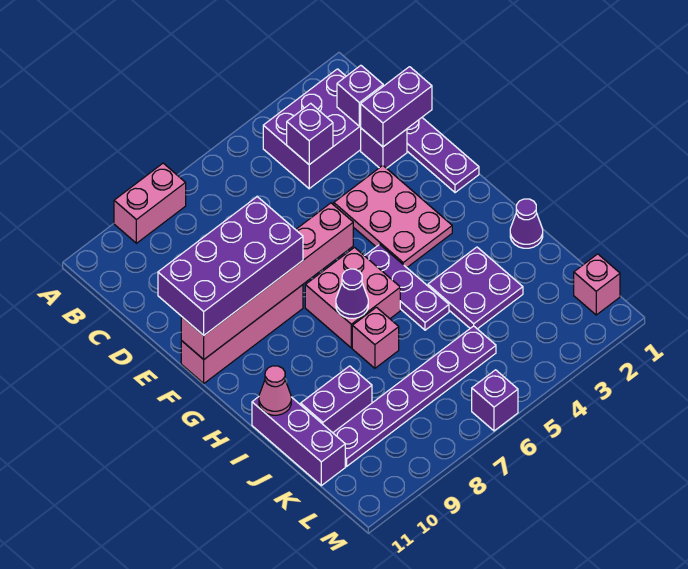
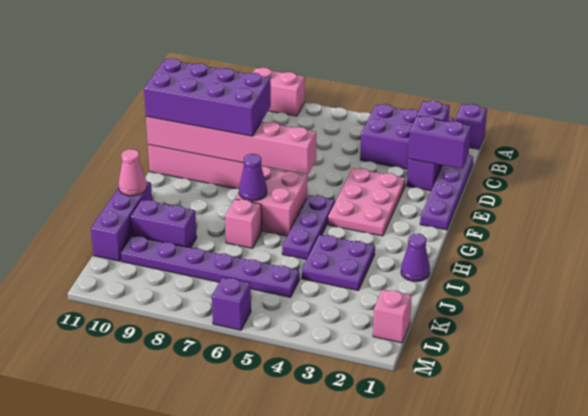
purple 1x1 brick [287,103,333,165] -> purple 1x1 brick moved to [456,104,487,149]

